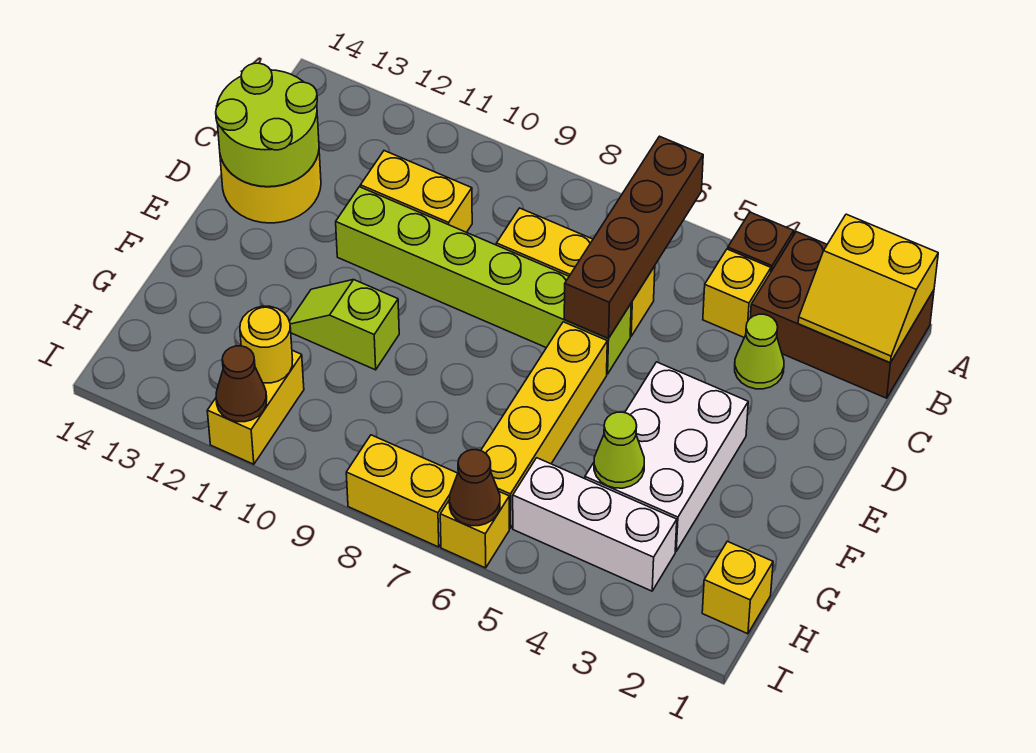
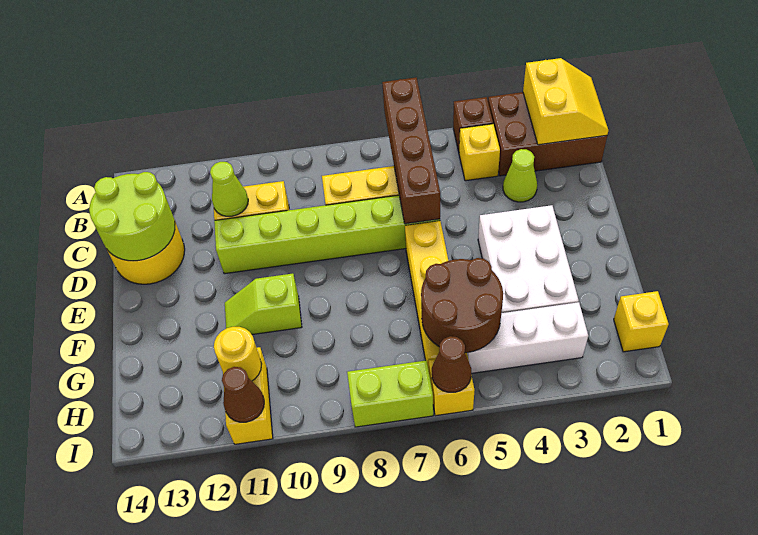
yellow 2x2 slope [798,214,938,363] -> yellow 2x2 slope turned to [523,58,608,145]
lime 1x1 cone [594,412,644,488] -> lime 1x1 cone moved to [210,162,248,216]
none -> brown 2x2 round brick [421,258,503,353]
yellow 1x2 brick [346,435,458,547] -> lime 1x2 brick [347,360,433,427]

